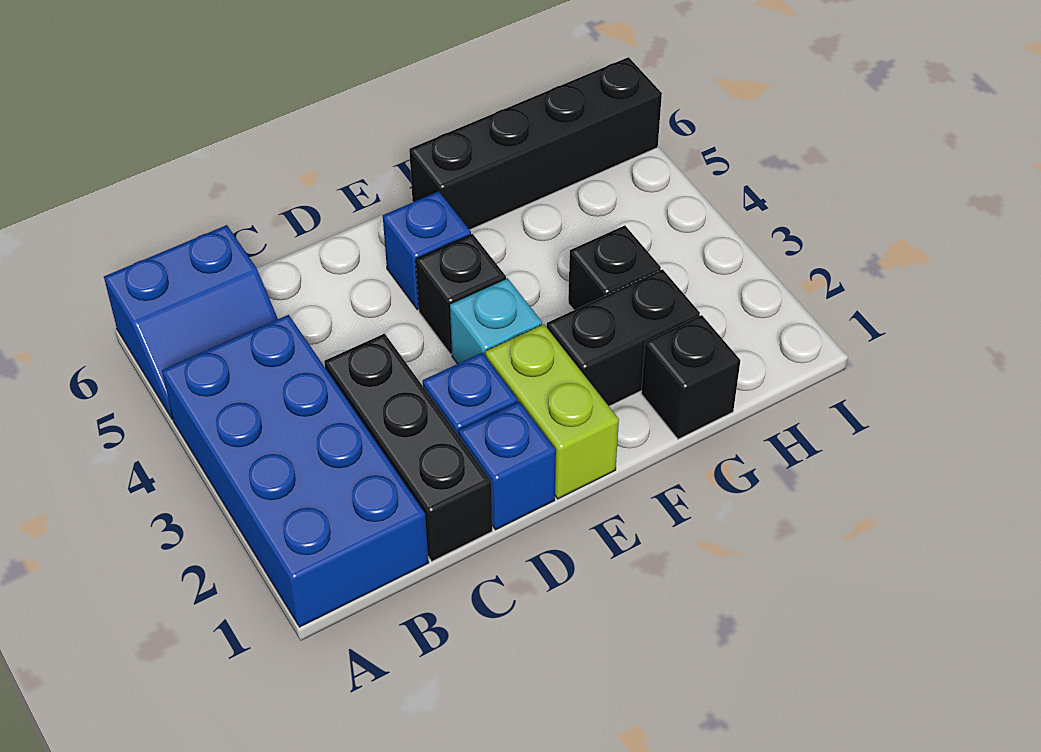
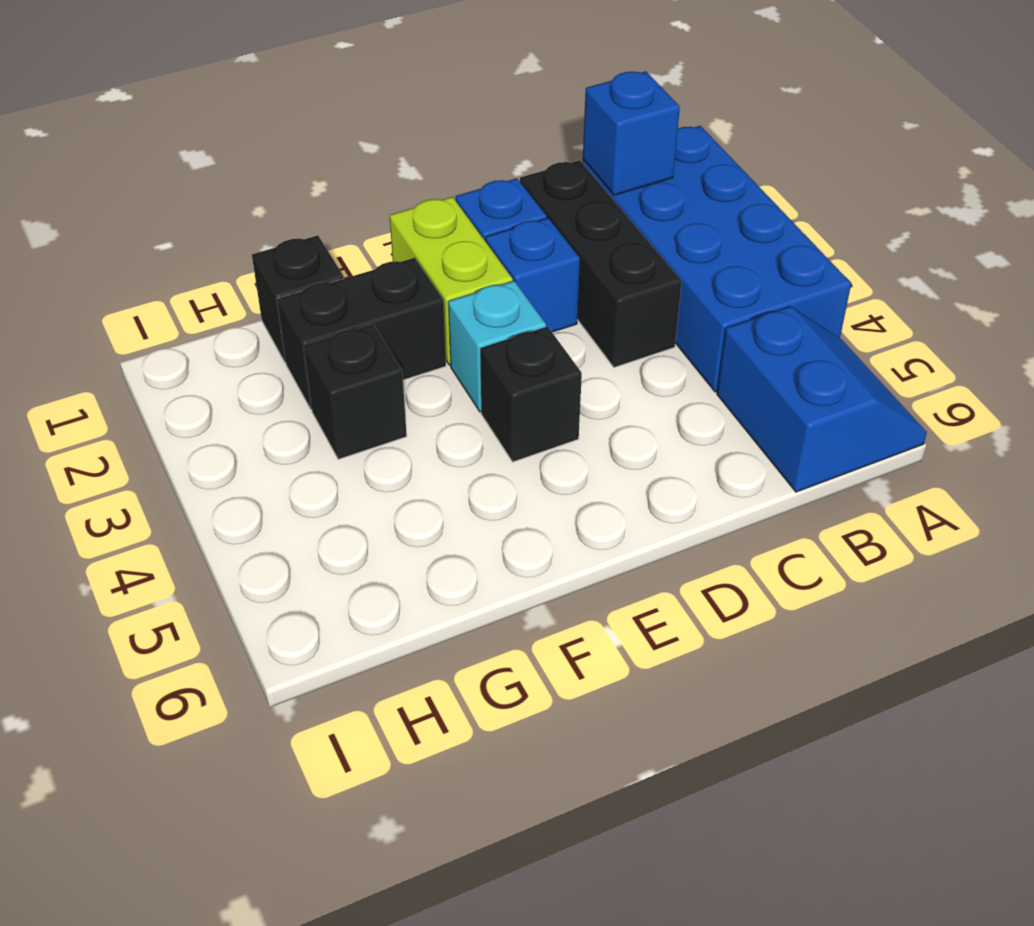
blue 2x2 slope [104,225,278,420] -> blue 2x2 slope turned to [717,306,927,492]
blue 1x1 brick [383,191,471,310] -> blue 1x1 brick moved to [583,71,680,195]
black 1x4 brick [409,57,662,230] -> none

